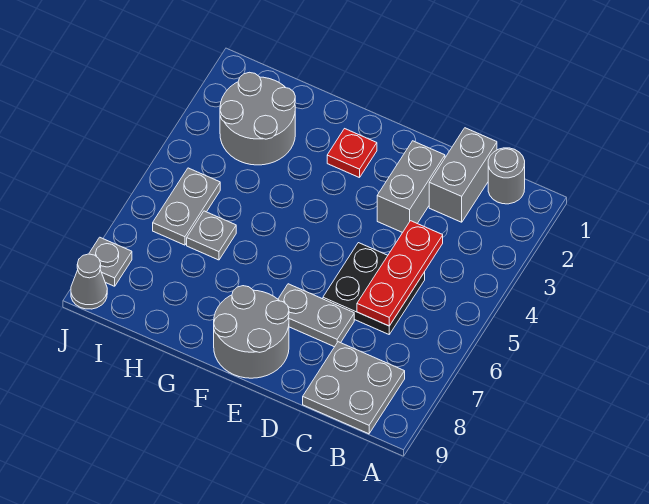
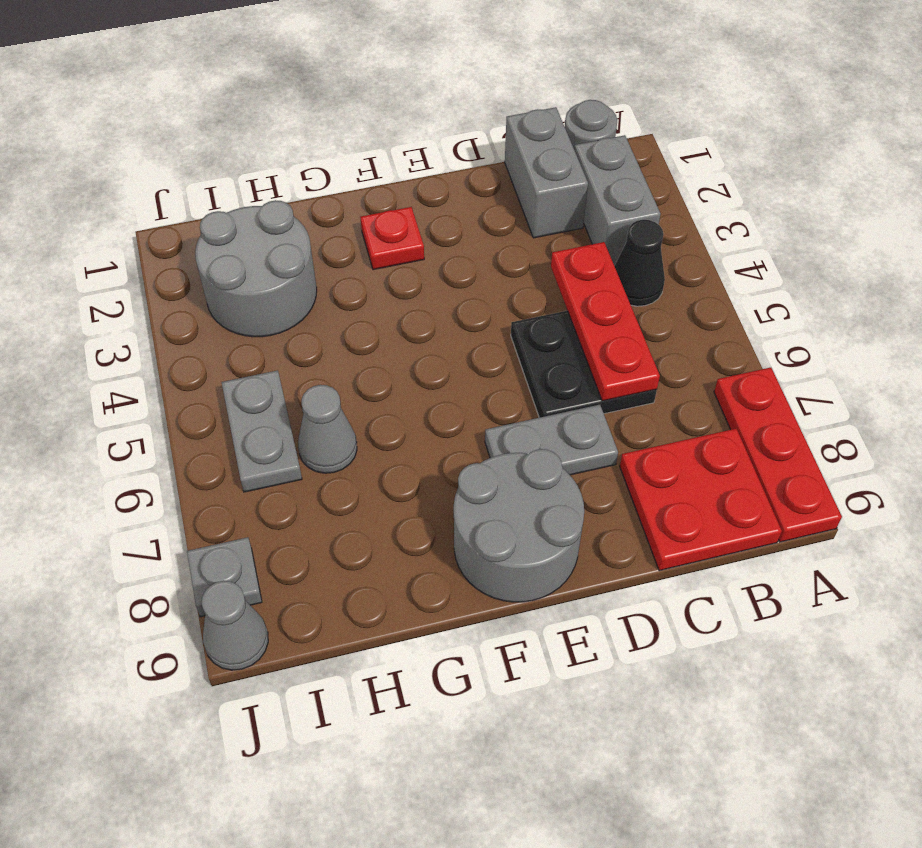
none -> red 1x3 plate [714,368,842,542]
none -> black 1x1 cone [615,220,665,306]
grey 2x2 plate [303,342,405,434] -> red 2x2 plate [620,429,782,571]
grey 1x2 brick [377,141,445,233] -> grey 1x2 brick moved to [574,135,660,266]
grey 1x1 plate [187,211,236,260] -> grey 1x1 cone [298,385,357,473]

